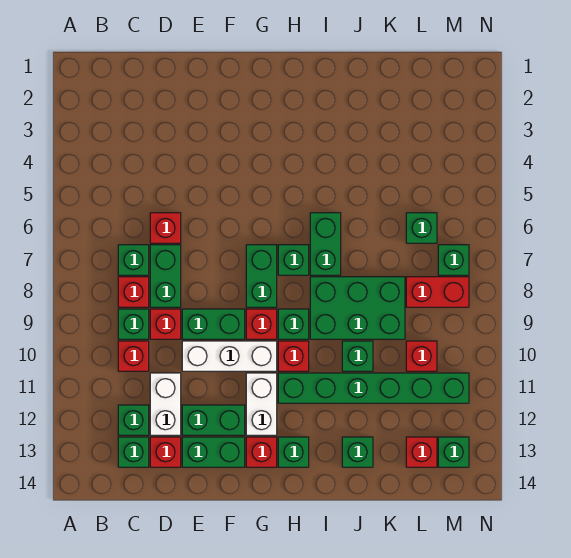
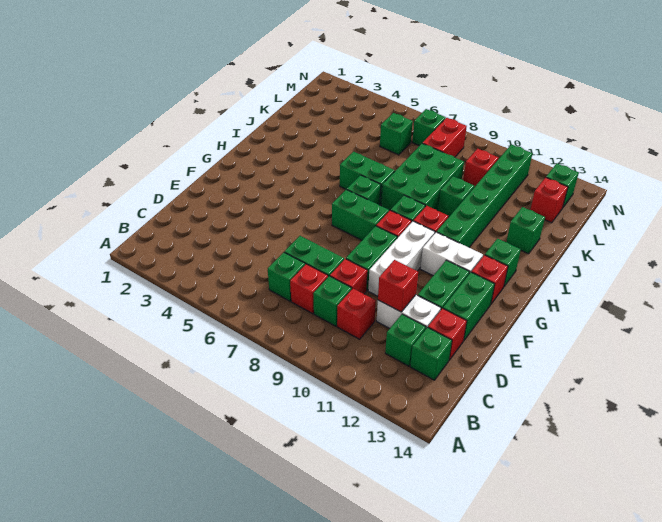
red 1x1 brick [150,213,181,243] -> red 1x1 brick moved to [378,260,418,312]

